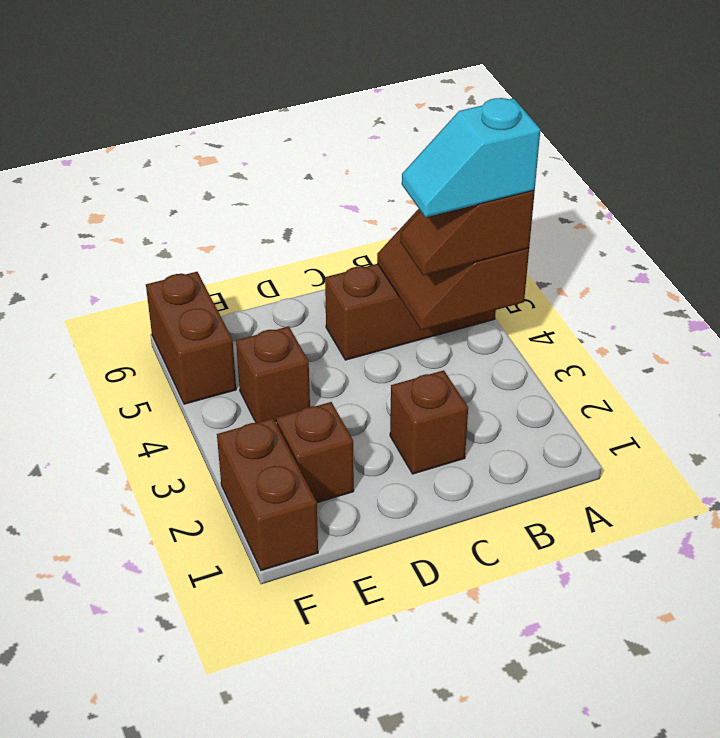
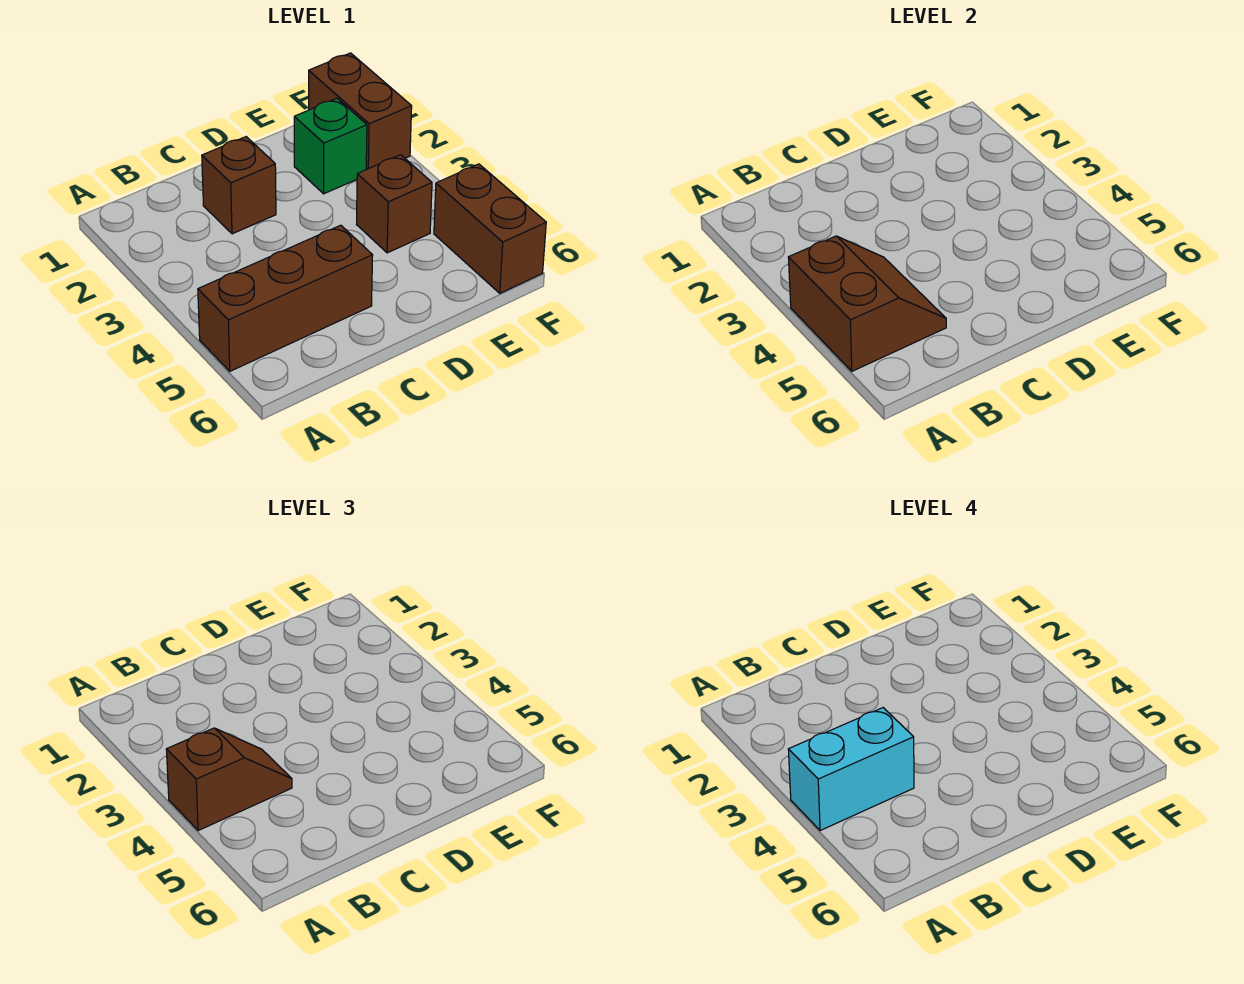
cyan 1x2 slope [402,98,540,217] -> cyan 1x2 brick [788,708,914,831]
brown 1x1 brick [276,402,354,503] -> green 1x1 brick [294,99,367,194]

